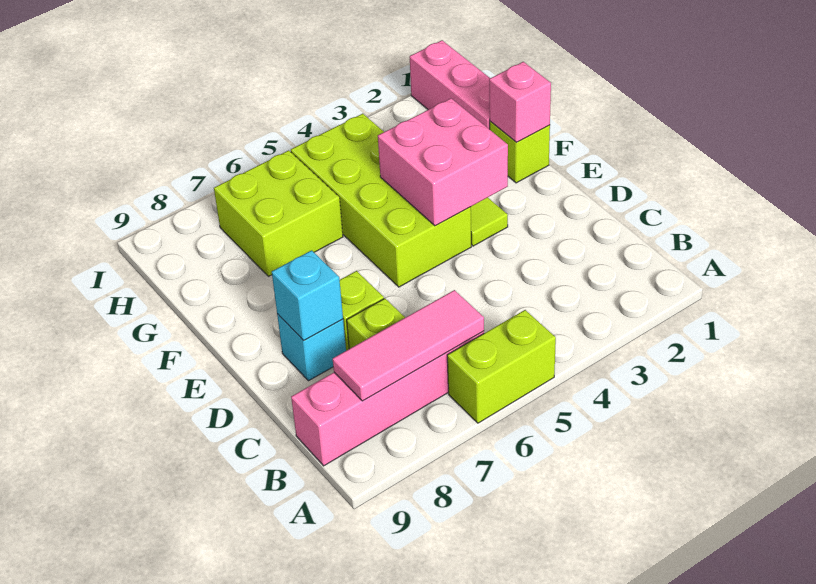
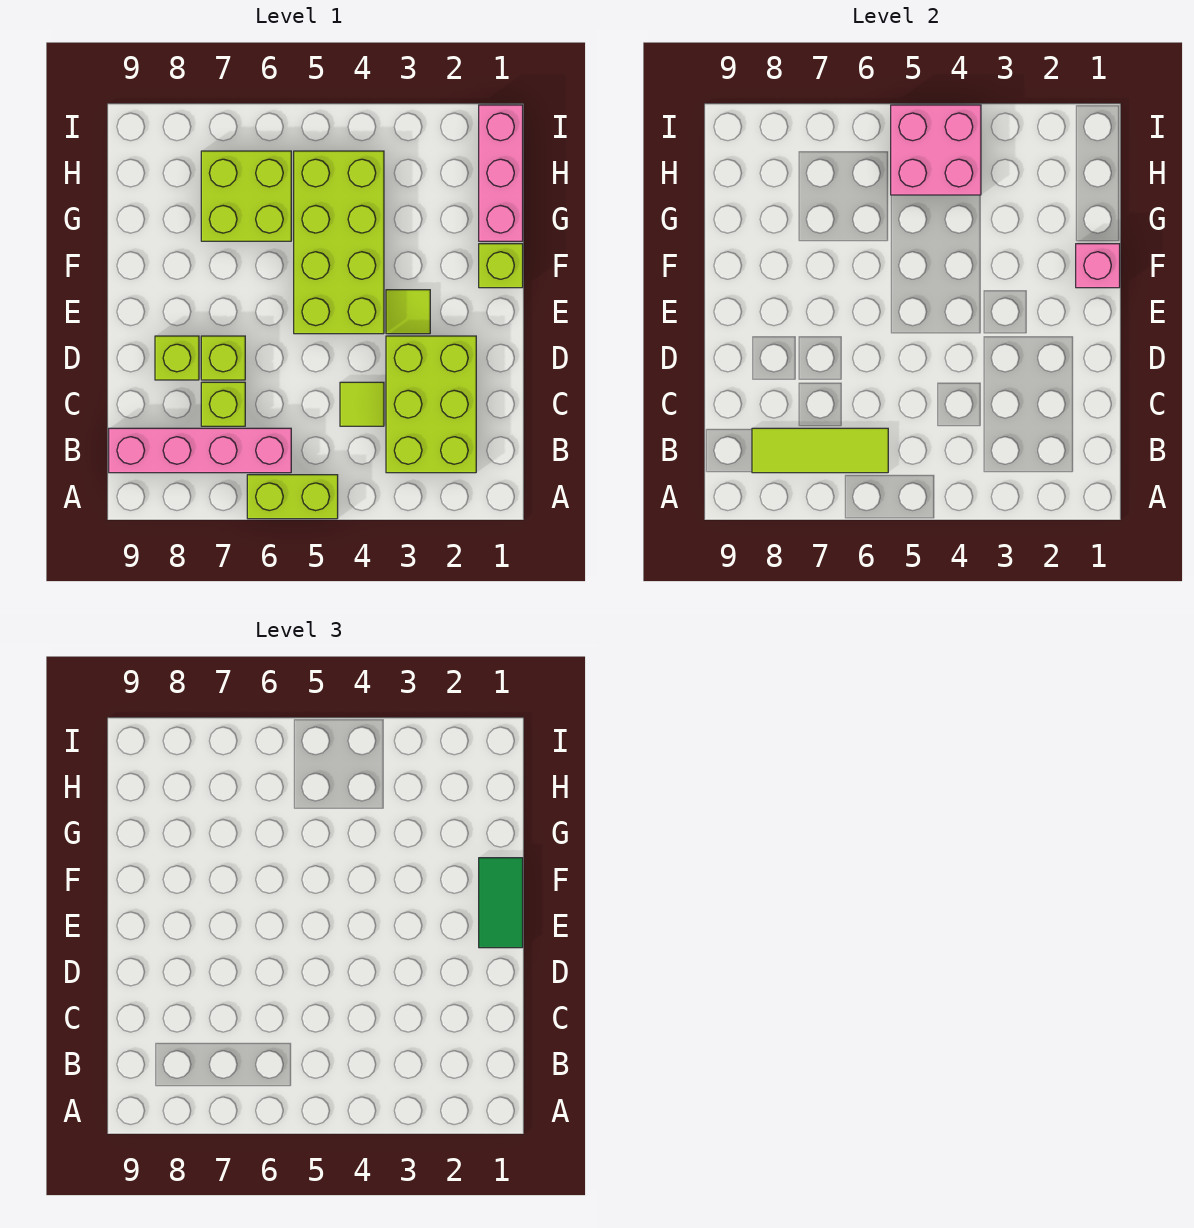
none -> lime 2x3 brick [386,336,476,473]
pink 1x3 tile [333,290,484,401] -> lime 1x3 tile [752,428,888,473]
none -> lime 1x1 tile [340,382,384,426]
cyan 1x1 brick [277,314,346,381] -> lime 1x1 brick [155,336,199,380]
cyan 1x1 brick [272,250,343,341] -> none
none -> green 1x2 tile [479,858,523,948]
pink 2x2 brick [378,98,508,226] -> pink 2x2 brick moved to [891,105,981,195]

